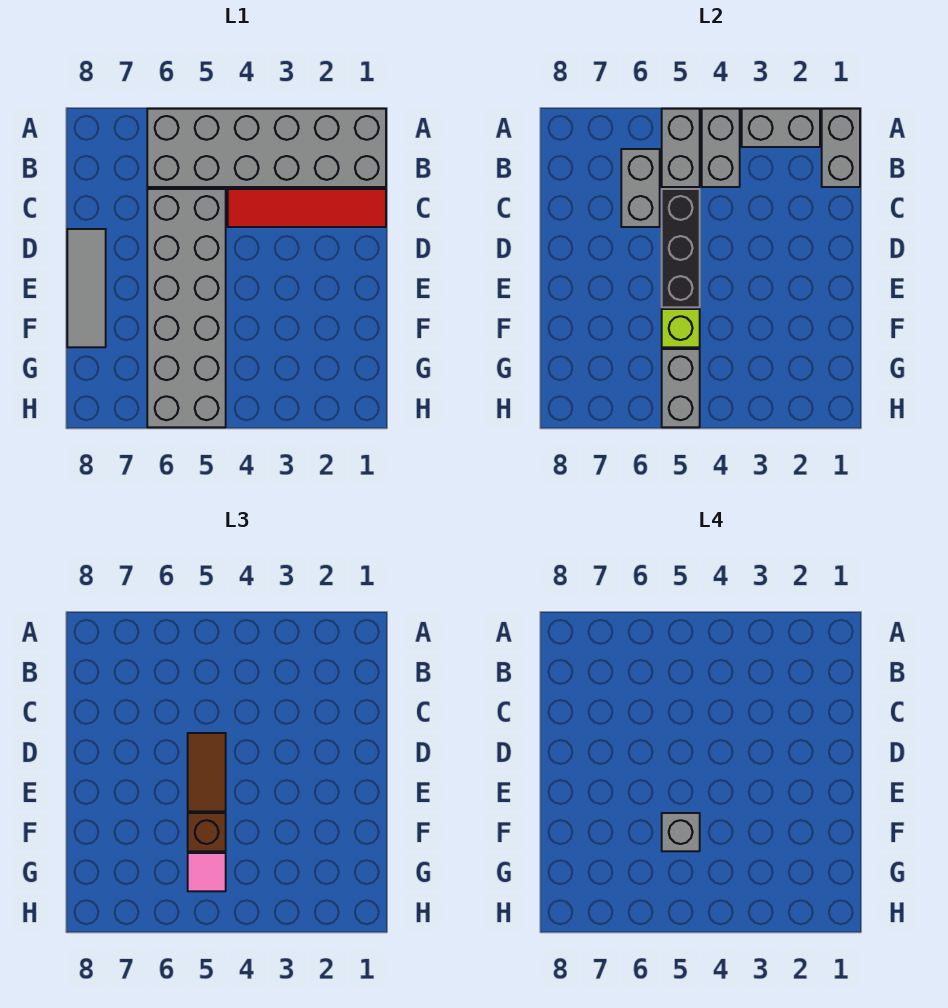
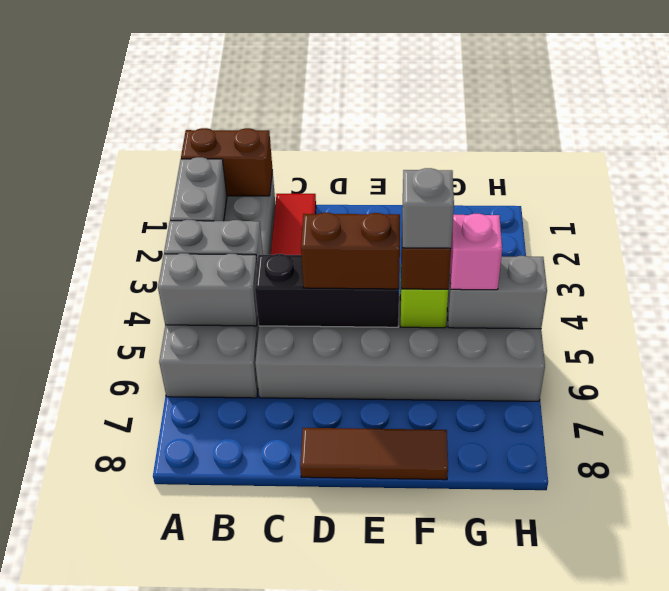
grey 1x2 brick [822,109,860,187] -> brown 1x2 brick [181,128,272,196]
grey 1x2 brick [621,149,660,227] -> none
brown 1x2 tile [188,733,226,811] -> brown 1x2 brick [301,213,400,289]
grey 1x3 tile [67,229,106,347] -> brown 1x3 tile [300,428,448,480]
pink 1x1 tile [188,853,226,891] -> pink 1x1 brick [450,214,502,290]

